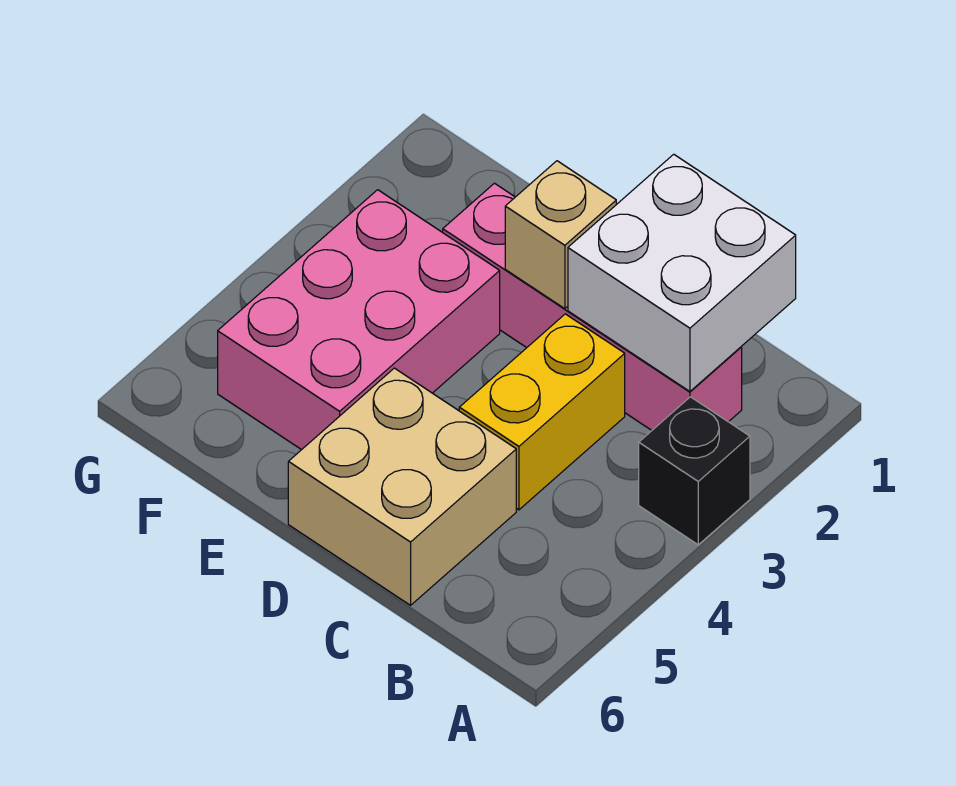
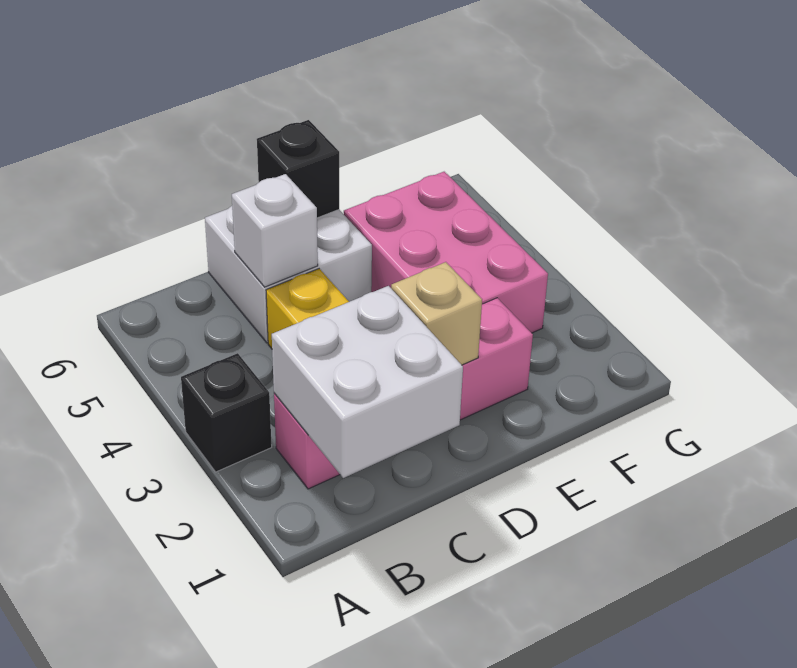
tan 2x2 brick [288,368,516,605] -> white 2x2 brick [205,206,372,343]
none -> white 1x1 brick [232,174,318,287]
none -> black 1x1 brick [257,120,339,218]

